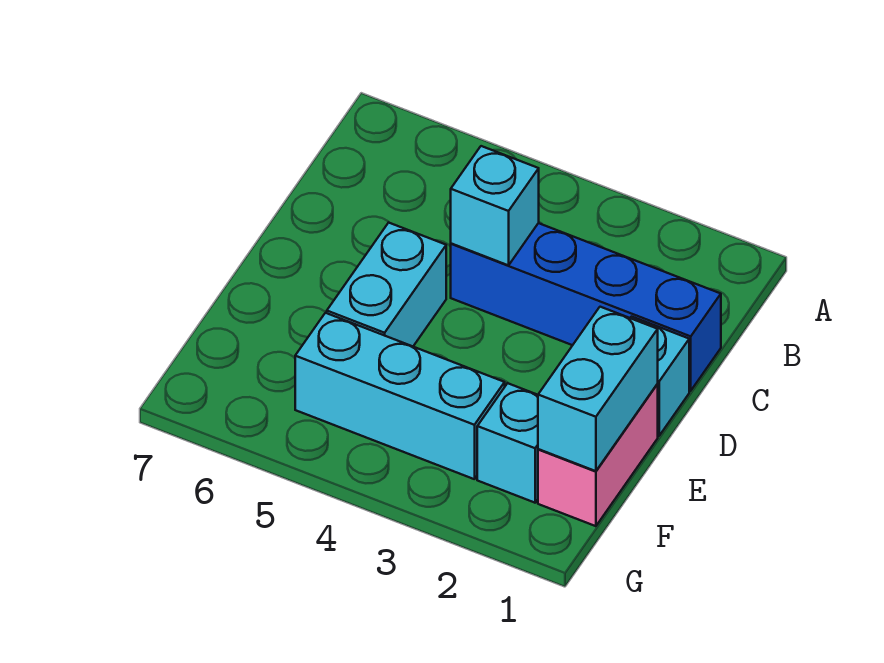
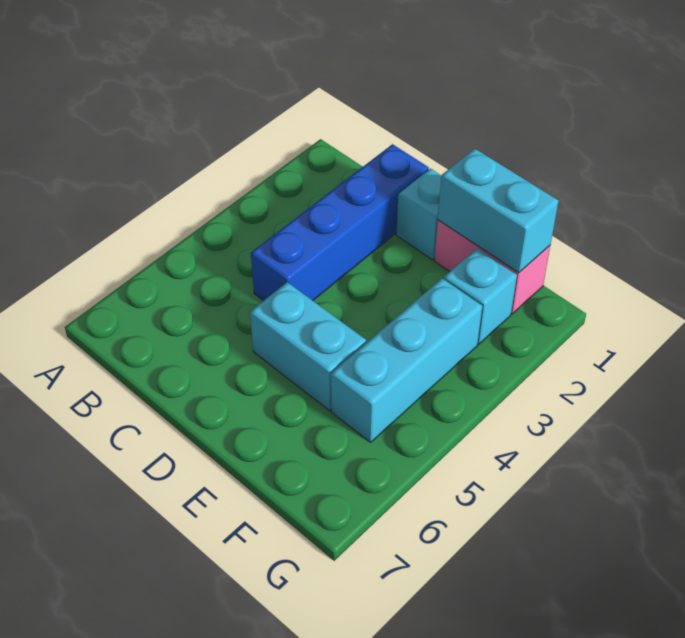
cyan 1x1 brick [451,146,539,265] -> none

